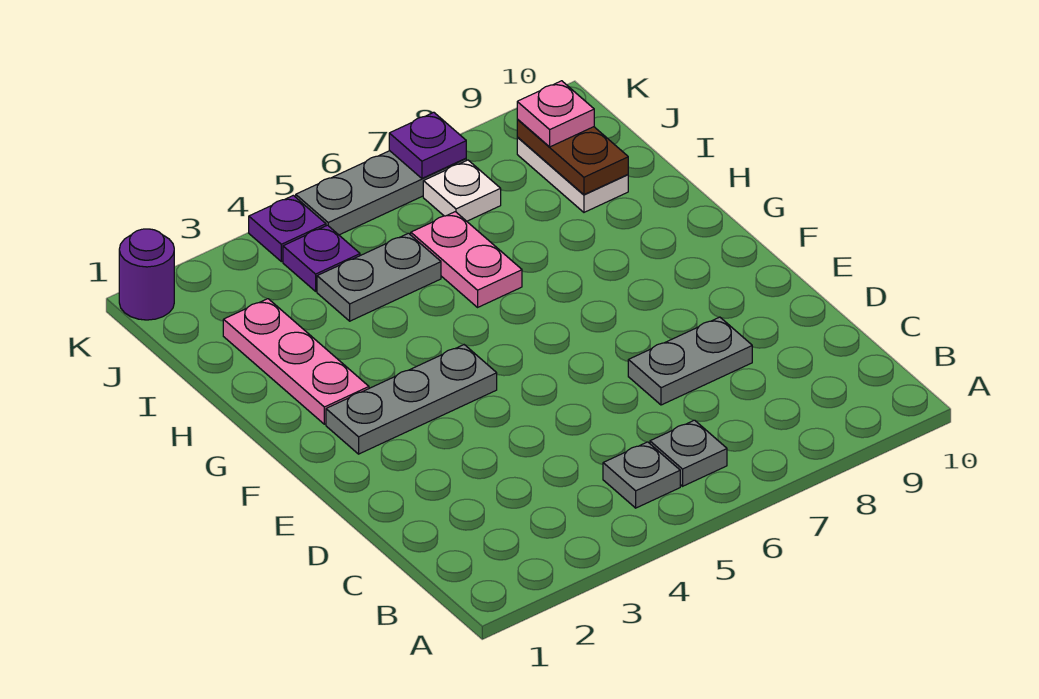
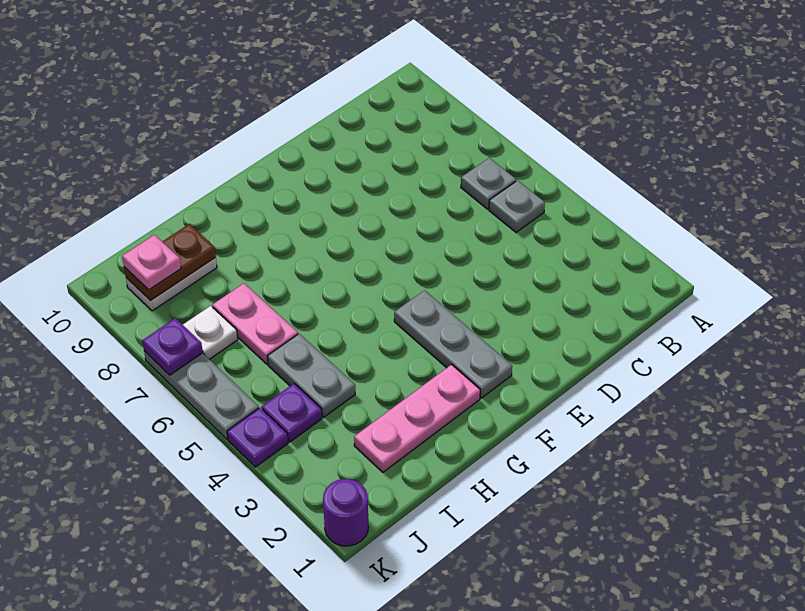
grey 1x2 plate [628,317,752,405] -> none
pink 1x2 plate [411,212,522,307] -> pink 1x2 plate turned to [212,283,298,364]

